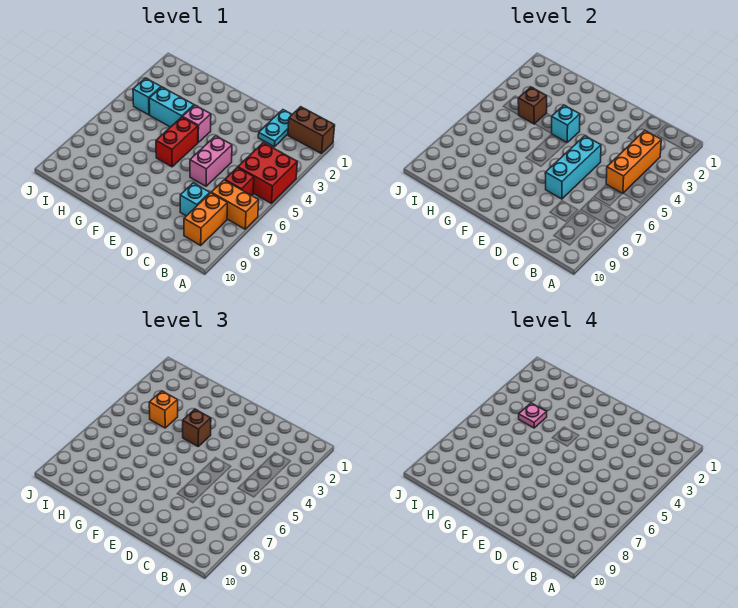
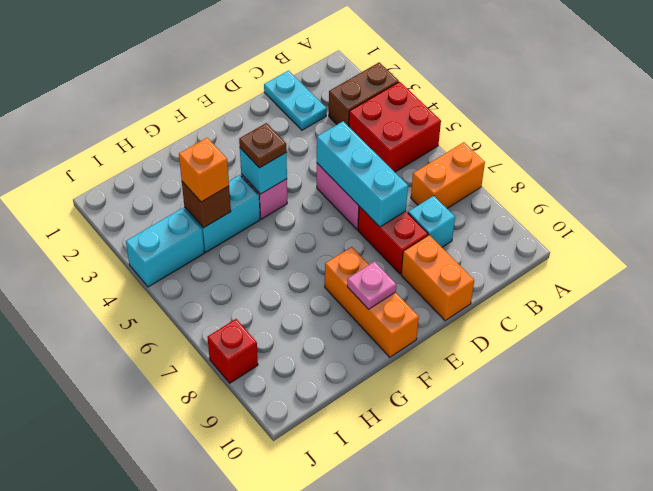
brown 1x2 brick [288,107,335,154] -> brown 1x2 brick moved to [329,62,399,126]
orange 1x3 brick [606,131,661,193] -> orange 1x3 brick moved to [325,247,419,357]
red 1x1 brick [225,167,254,196] -> red 1x1 brick moved to [207,319,258,383]
orange 1x2 brick [184,193,227,245] -> orange 1x2 brick moved to [401,235,474,321]
brown 1x1 brick [183,409,211,446] -> brown 1x1 plate [239,123,287,168]
red 1x2 brick [156,117,198,167] -> red 1x2 brick moved to [358,206,428,274]
pink 1x1 plate [519,403,547,428] -> pink 1x1 plate moved to [347,262,396,309]
cyan 1x1 brick [133,78,161,115] -> cyan 1x2 brick [126,208,204,287]

